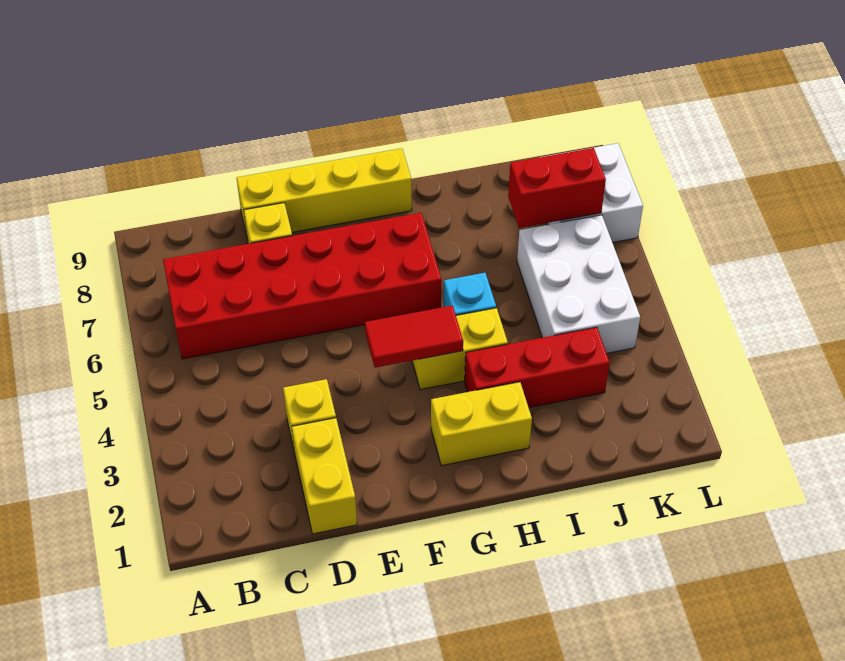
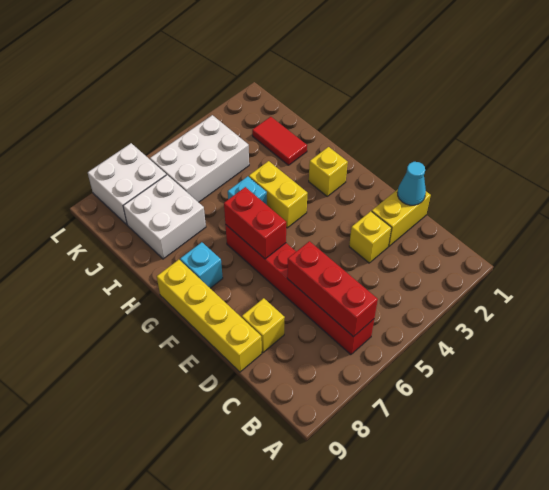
red 2x6 brick [163,213,441,359] -> red 1x6 brick [225,224,374,355]
none -> cyan 1x1 cone [398,162,426,205]
red 1x2 tile [365,306,463,368] -> red 1x2 tile moved to [252,117,307,165]
yellow 1x2 brick [431,382,532,466] -> yellow 1x1 brick [309,147,348,196]
none -> cyan 1x1 brick [180,242,223,288]
red 1x3 brick [465,327,610,408] -> red 1x3 brick moved to [287,241,378,337]
none -> white 2x2 brick [123,175,206,259]
red 1x2 brick [508,148,606,228] -> red 1x2 brick moved to [224,187,286,259]

